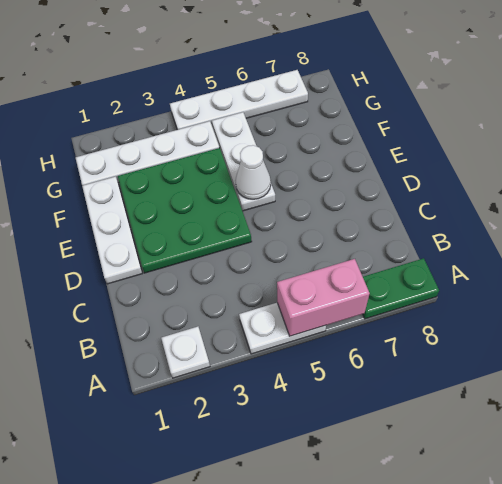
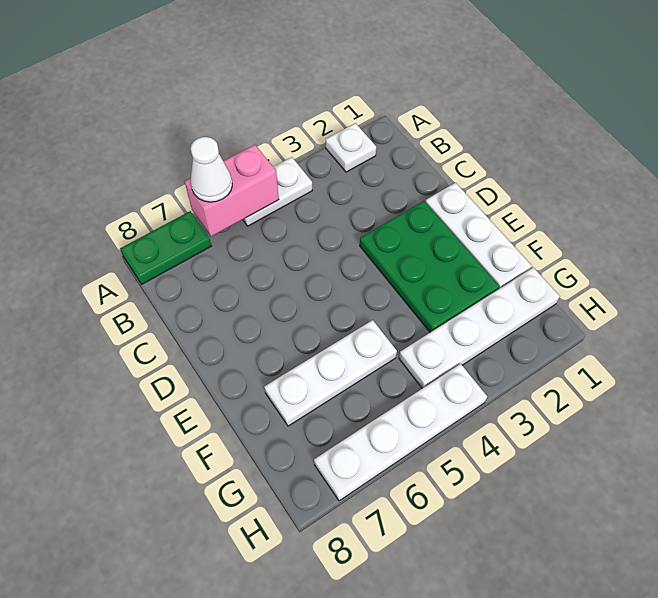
green 3x3 plate [118,148,252,273] -> green 2x3 plate [360,201,499,332]
white 1x3 plate [212,112,275,211] -> white 1x3 plate turned to [264,320,397,426]
white 1x1 cone [235,145,271,199] -> white 1x1 cone moved to [191,137,232,202]

